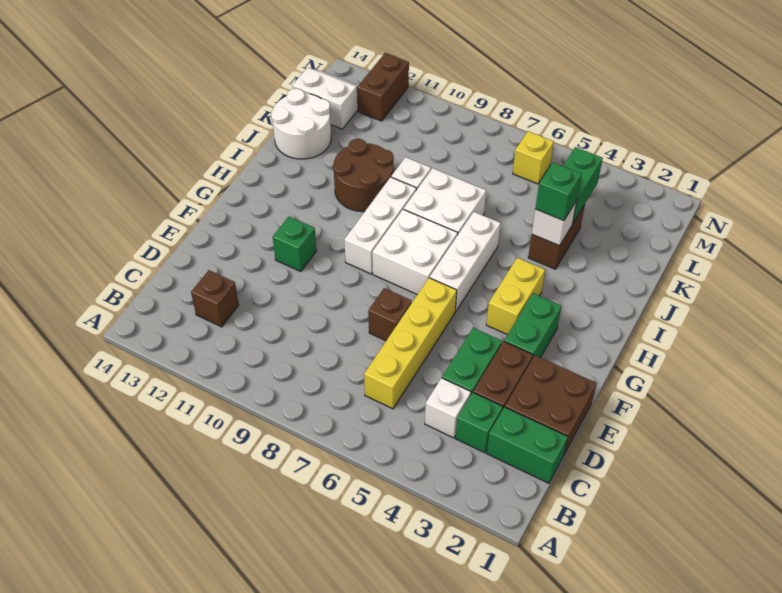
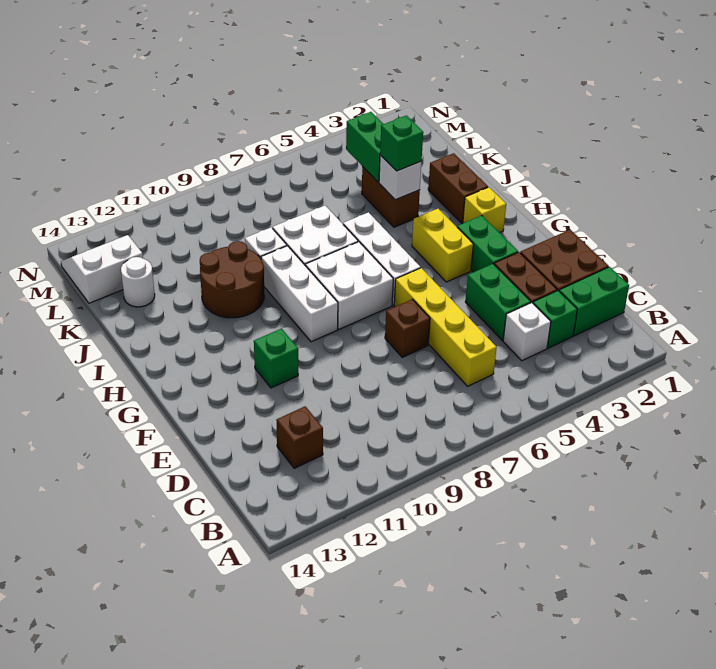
white 2x2 round brick [271,89,331,159] -> white 1x1 round brick [121,257,155,307]
yellow 1x1 brick [513,131,554,184] -> yellow 1x1 brick moved to [463,187,506,233]
brown 1x2 brick [357,53,409,121] -> brown 1x2 brick moved to [428,153,488,223]

